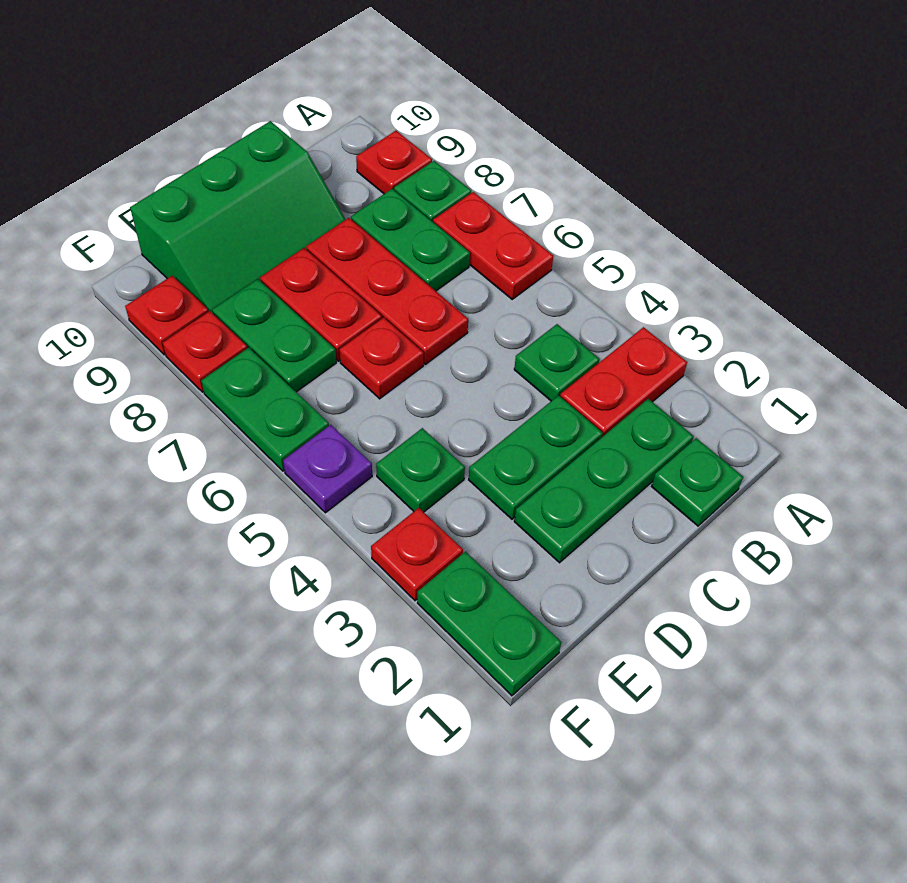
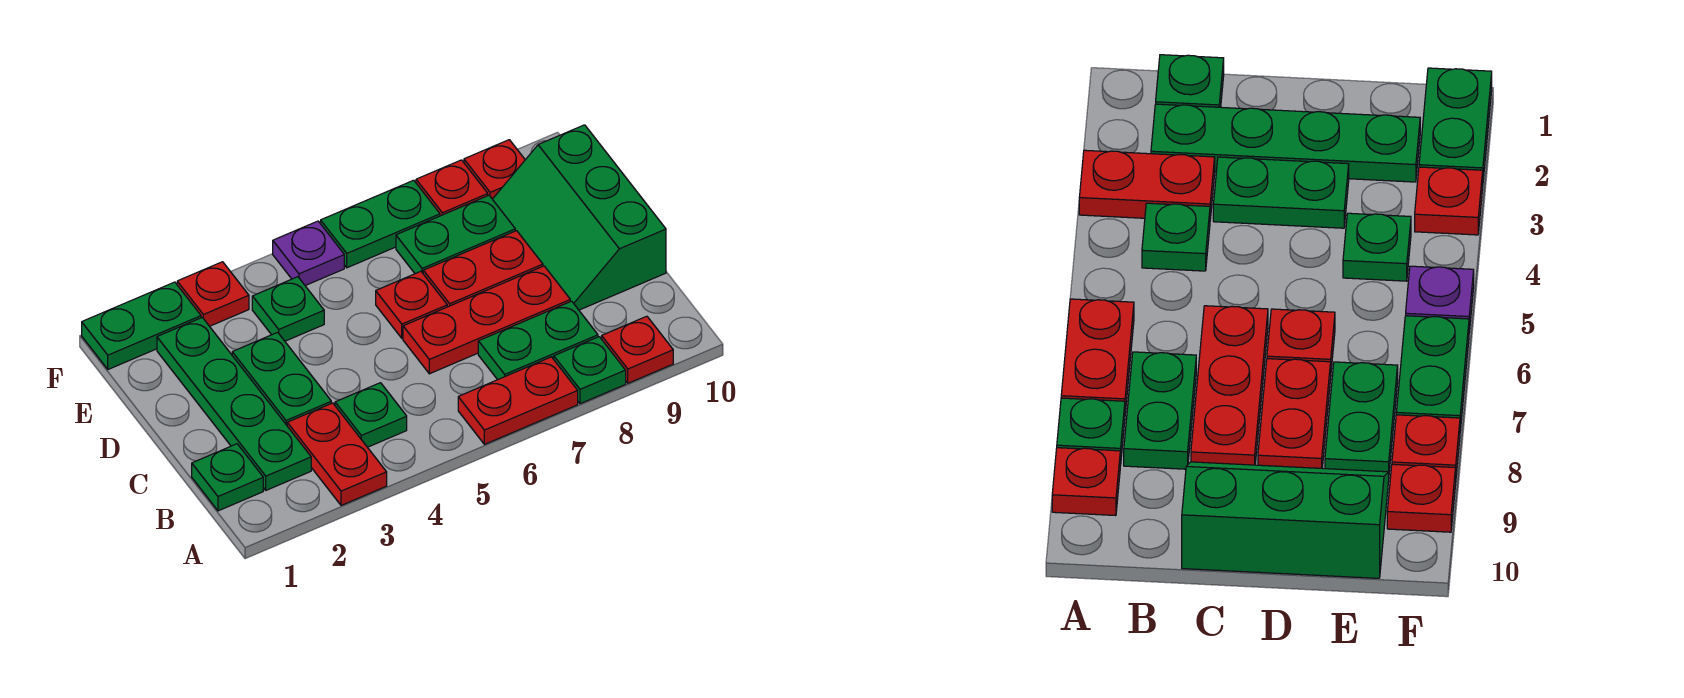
green 1x3 plate [514,399,694,563] -> green 1x4 plate [157,318,311,490]

